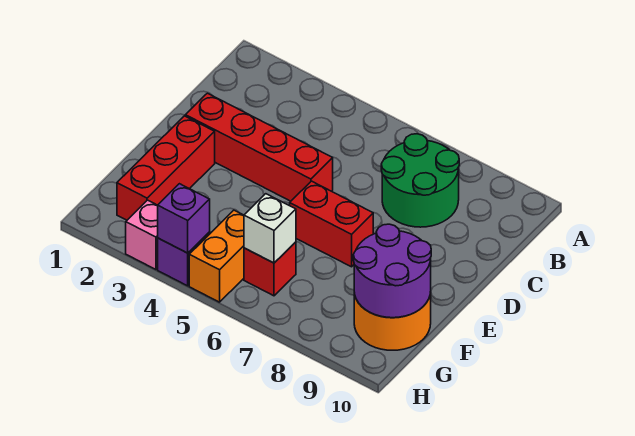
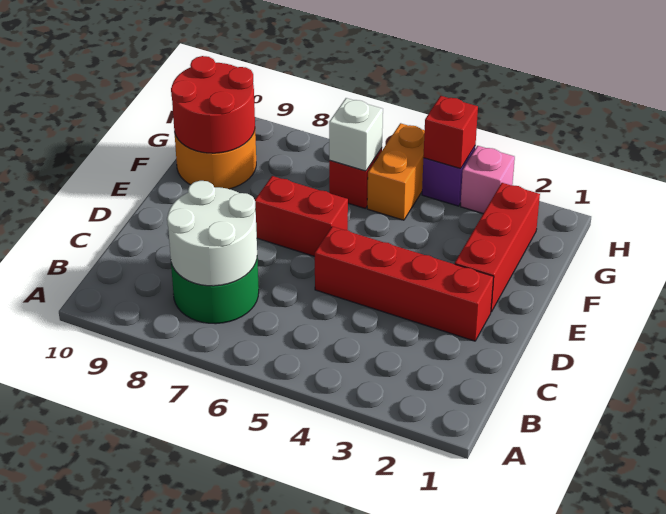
none -> white 2x2 round brick [167,181,257,286]
purple 2x2 round brick [353,224,431,318] -> red 2x2 round brick [171,56,255,153]
purple 1x1 brick [158,184,210,253] -> red 1x1 brick [423,96,478,169]

